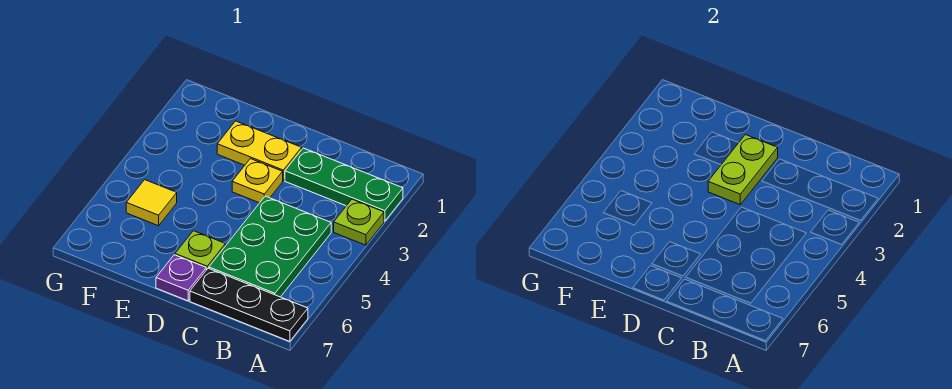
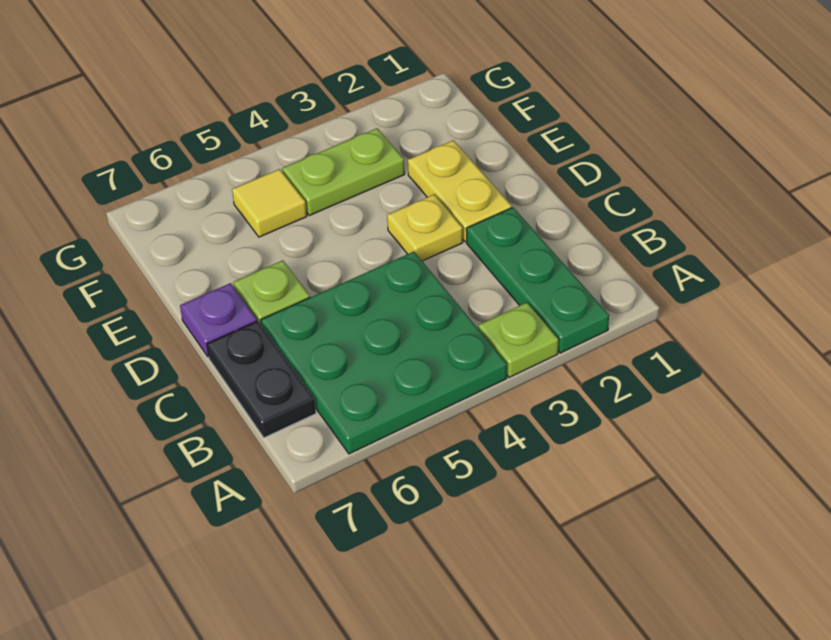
black 1x3 plate [190,268,308,341] -> black 1x2 plate [207,321,316,438]
green 2x3 plate [209,196,331,297] -> green 3x3 plate [261,252,507,454]
lime 1x2 plate [708,135,778,204] -> lime 1x2 plate moved to [282,128,405,216]

